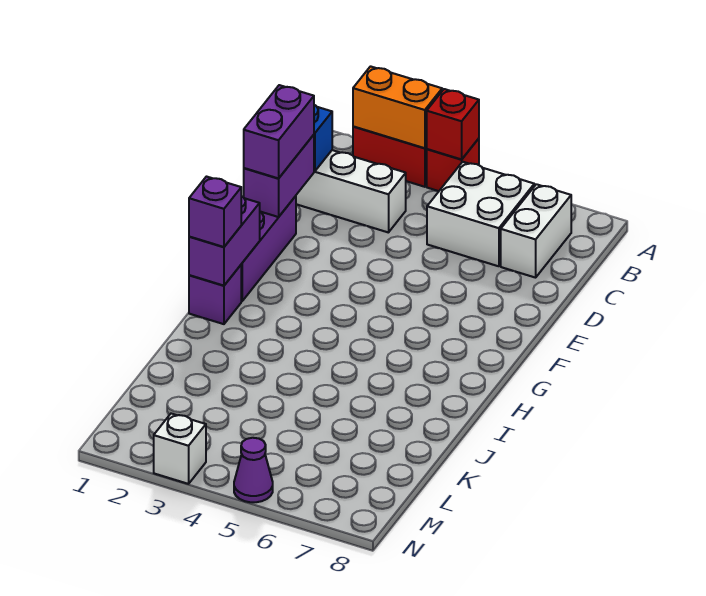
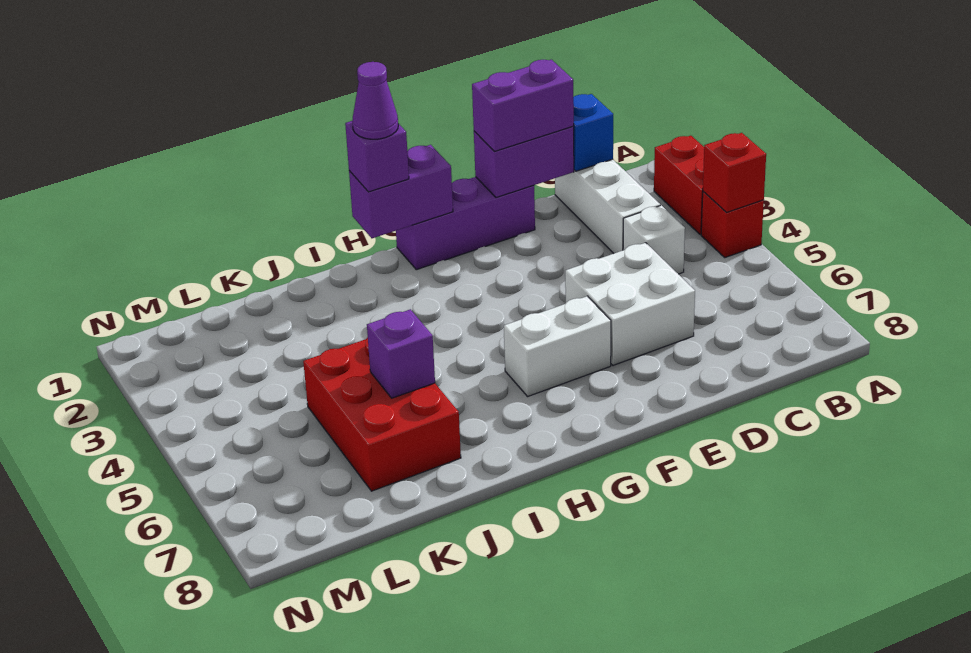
orange 1x2 brick [353,66,442,148] -> none
white 2x2 brick [427,162,534,266] -> white 2x2 brick moved to [565,243,695,365]
white 1x2 brick [501,184,571,278] -> white 1x2 brick moved to [504,296,611,396]
purple 1x1 brick [189,265,241,324] -> purple 1x1 brick moved to [367,309,435,398]
none -> red 2x3 brick [303,337,461,491]
white 1x1 brick [154,414,206,484] -> white 1x1 brick moved to [623,205,685,274]
purple 1x1 cone [234,438,273,502] -> purple 1x1 cone moved to [352,62,398,139]

